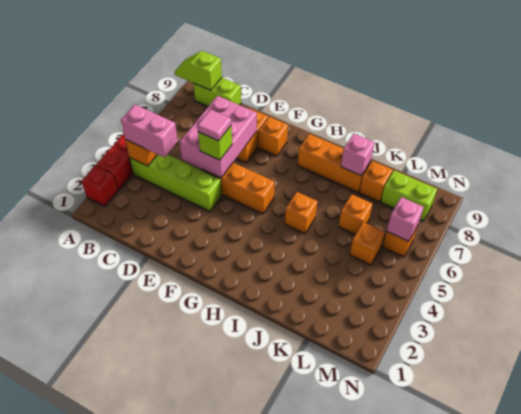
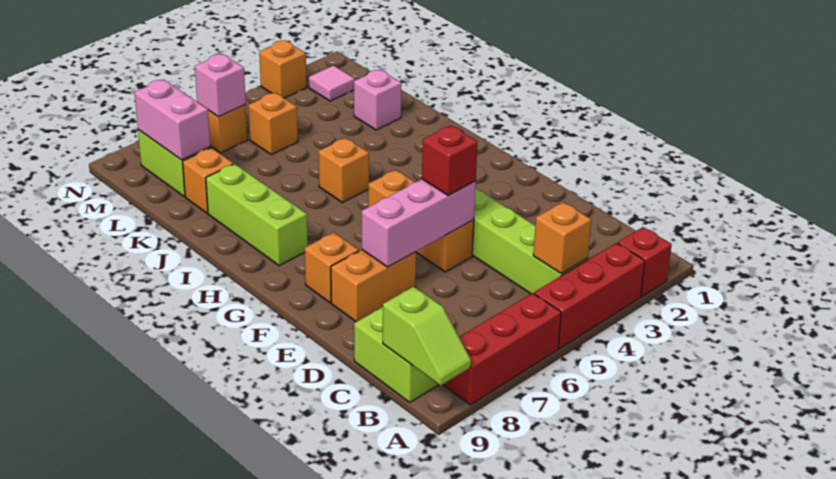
none -> red 1x3 brick [443,293,561,405]
pink 1x2 brick [121,105,178,157] -> pink 1x2 brick moved to [134,79,210,160]
pink 2x3 brick [179,96,257,178] -> pink 1x3 brick [362,179,476,267]
lime 1x1 brick [198,126,232,160] -> red 1x1 brick [422,125,478,195]
pink 1x1 tile [197,109,231,141] -> pink 1x1 tile moved to [309,66,355,101]
orange 1x3 brick [298,134,371,192] -> lime 1x3 brick [206,164,308,266]
pink 1x1 brick [341,134,375,175] -> pink 1x1 brick moved to [354,69,402,130]
orange 1x1 brick [339,194,372,235] -> orange 1x1 brick moved to [259,40,307,98]

